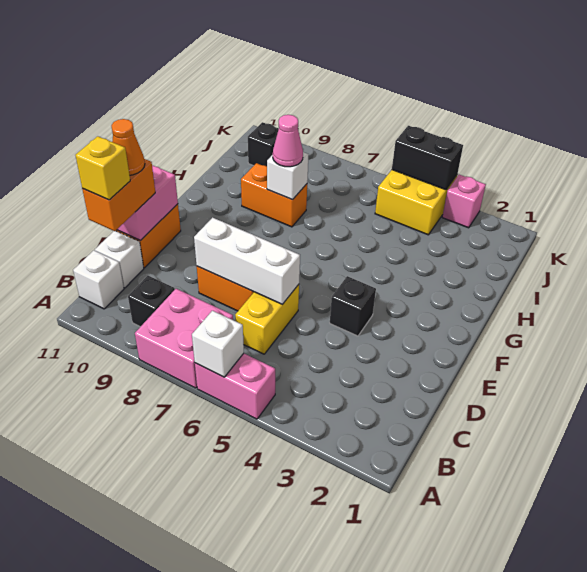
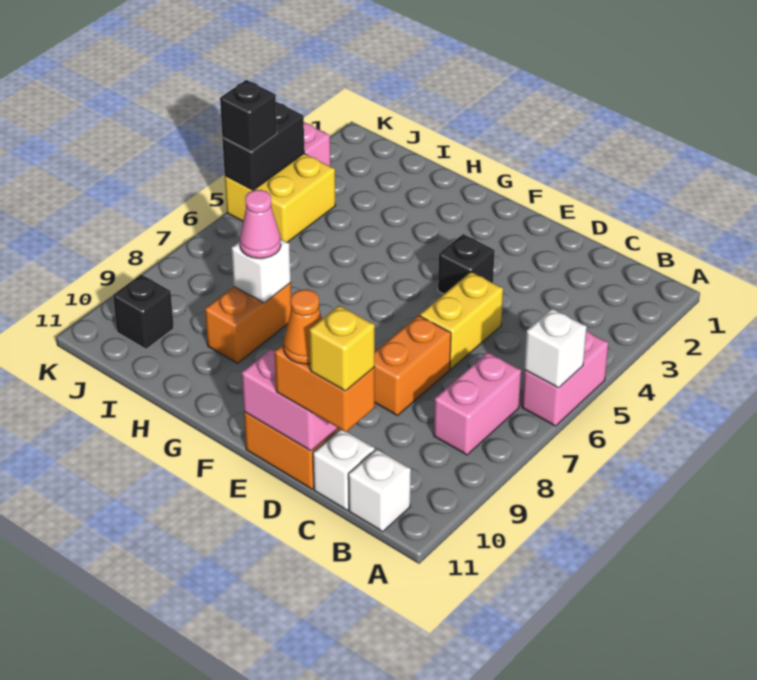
pink 2x2 brick [135,289,233,388] -> pink 1x2 brick [434,352,521,455]
black 1x1 brick [128,276,175,327] -> black 1x1 brick moved to [220,80,277,152]
yellow 1x2 brick [235,285,299,354] -> yellow 1x2 brick turned to [420,272,503,369]
white 1x3 brick [194,218,300,304] -> none

